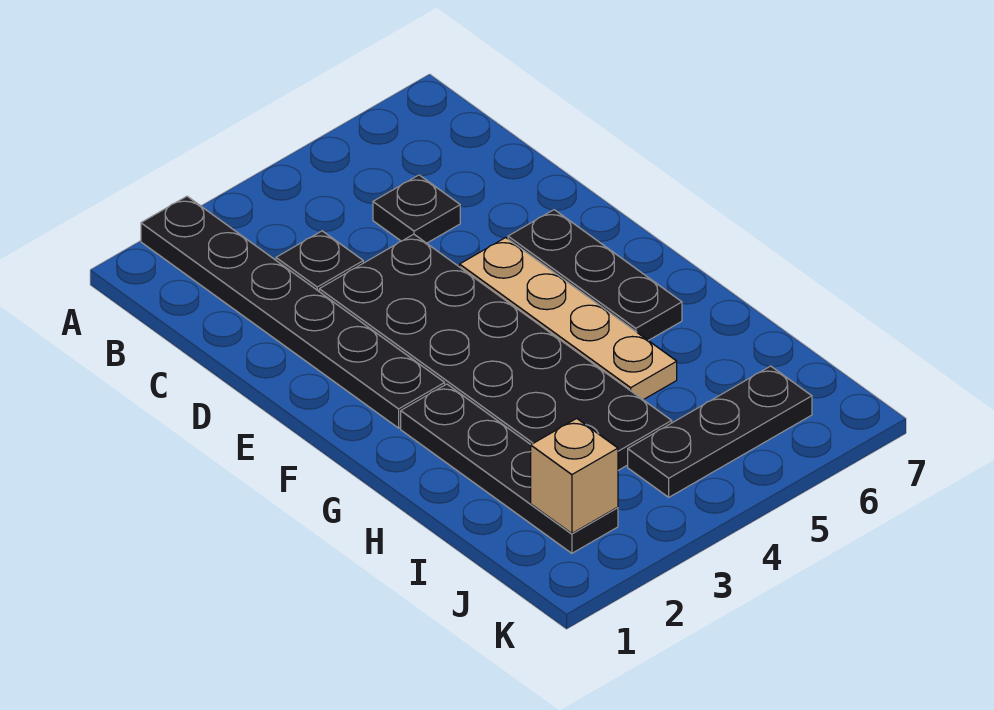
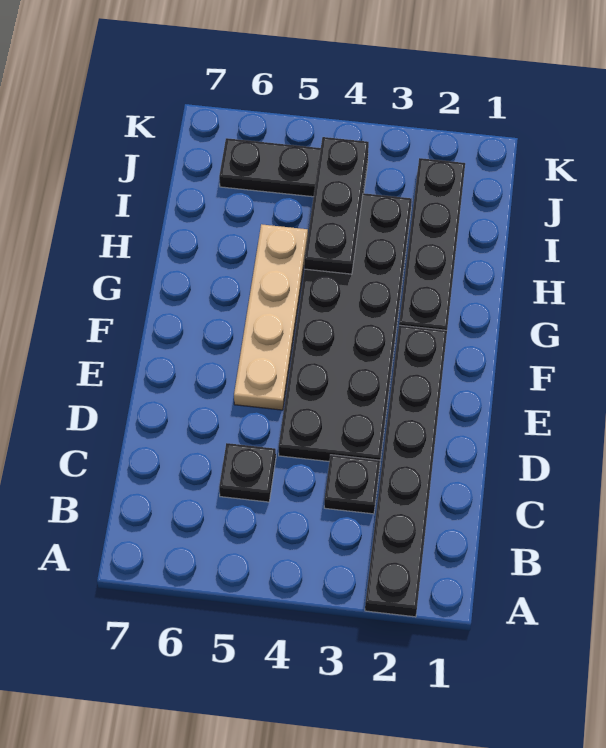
black 1x3 plate [508,210,682,340] -> black 1x3 plate moved to [304,137,369,274]
tan 1x1 brick [531,418,618,533] -> none

